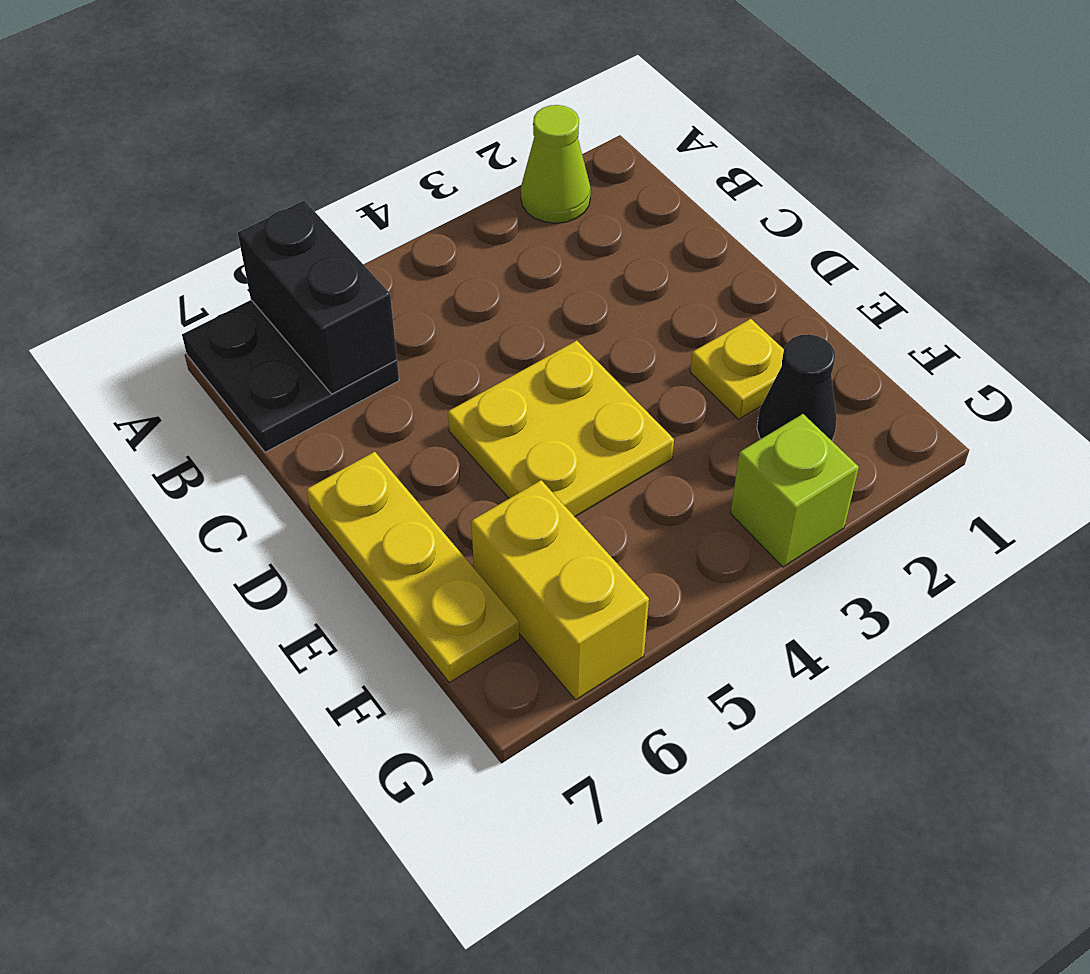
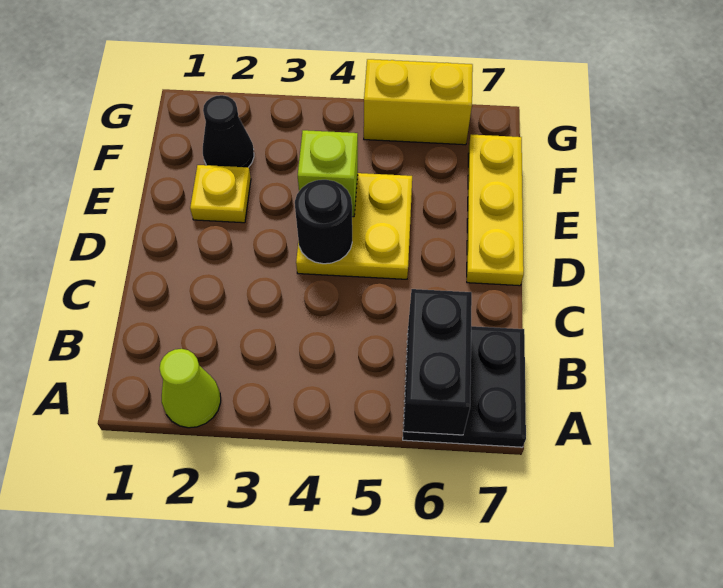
none -> black 1x1 round brick [295,180,352,264]
yellow 1x2 brick [471,480,649,700] -> yellow 1x2 brick turned to [364,59,473,145]
lime 1x1 brick [731,414,859,567] -> lime 1x1 brick moved to [298,130,358,217]

